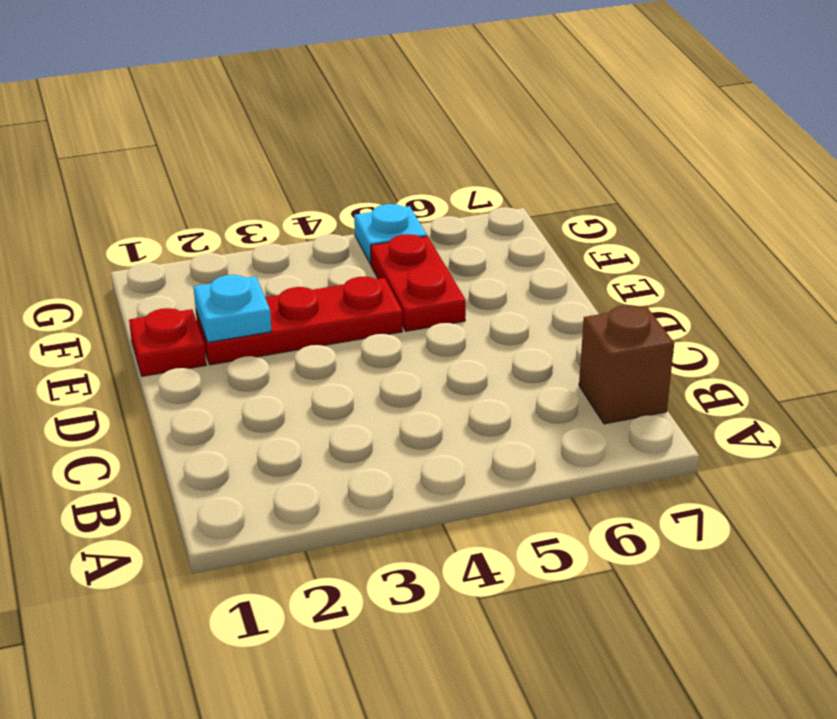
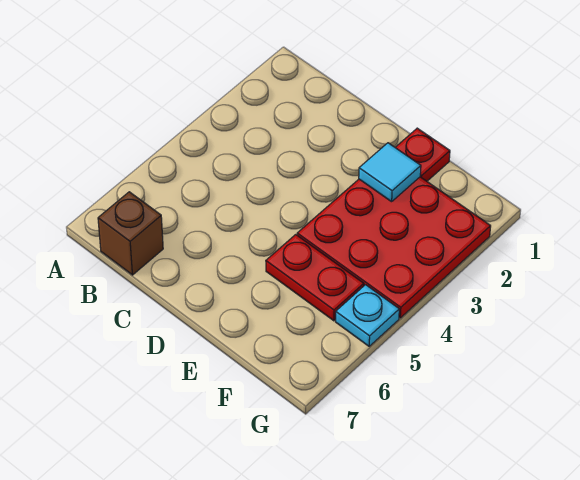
red 1x3 plate [196,276,402,365] -> red 3x3 plate [297,177,491,318]
cyan 1x1 plate [193,275,272,343] -> cyan 1x1 tile [359,143,421,202]

